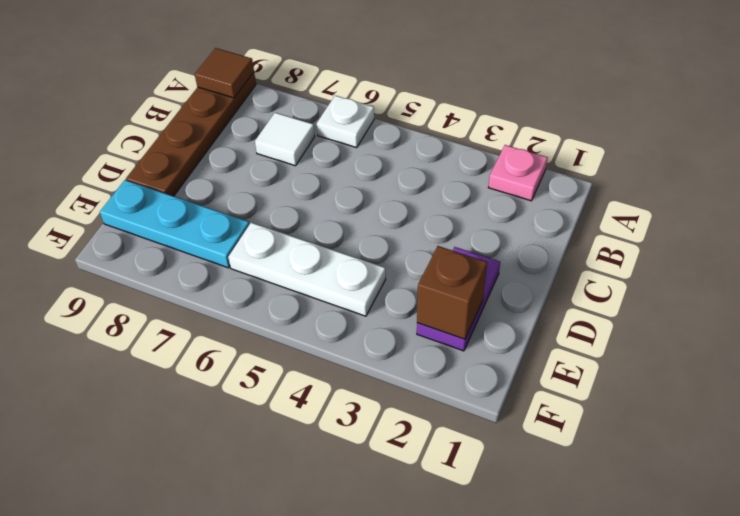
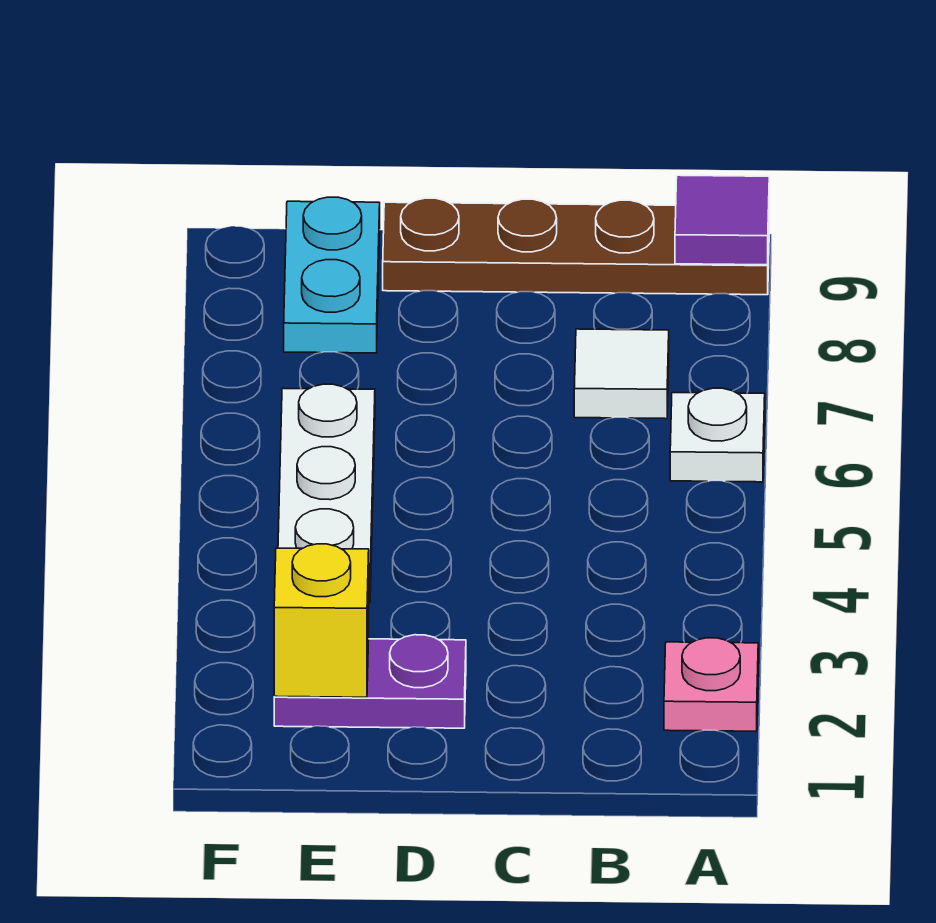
brown 1x1 tile [195,48,254,98] -> purple 1x1 tile [675,175,769,265]
brown 1x1 brick [417,246,487,339] -> yellow 1x1 brick [274,544,369,697]
cyan 1x3 plate [100,180,249,268] -> cyan 1x2 plate [284,197,380,353]

